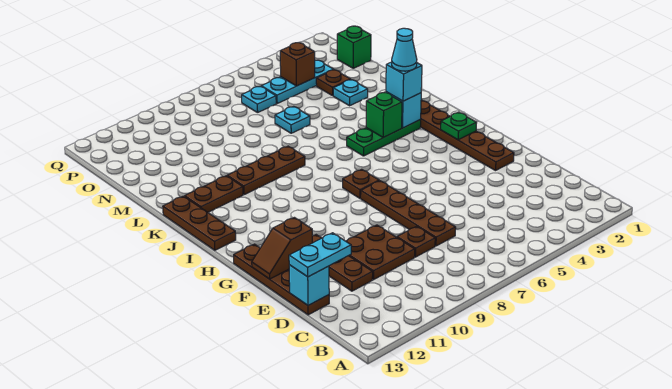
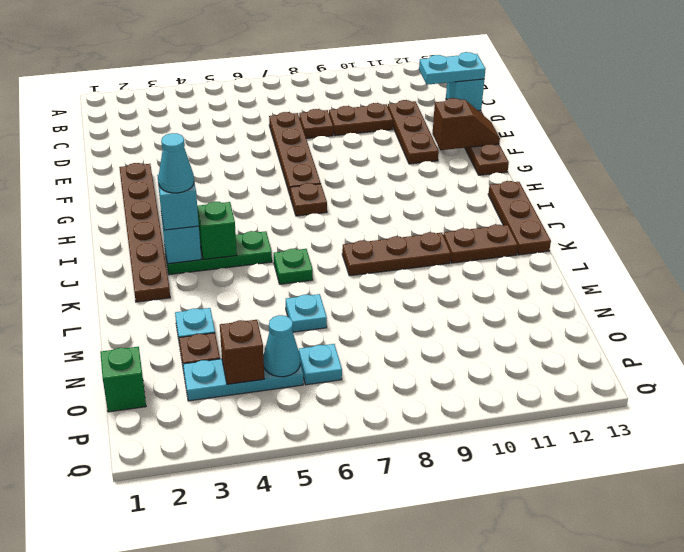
brown 2x2 plate [346,225,415,280] -> brown 1x2 plate [329,103,393,136]
green 1x1 plate [441,112,477,140] -> green 1x1 plate moved to [274,249,313,284]
none -> cyan 1x1 cone [264,315,300,377]

